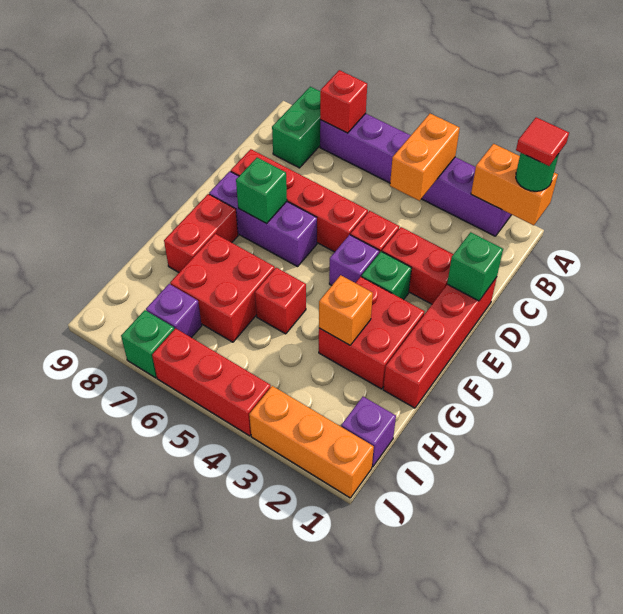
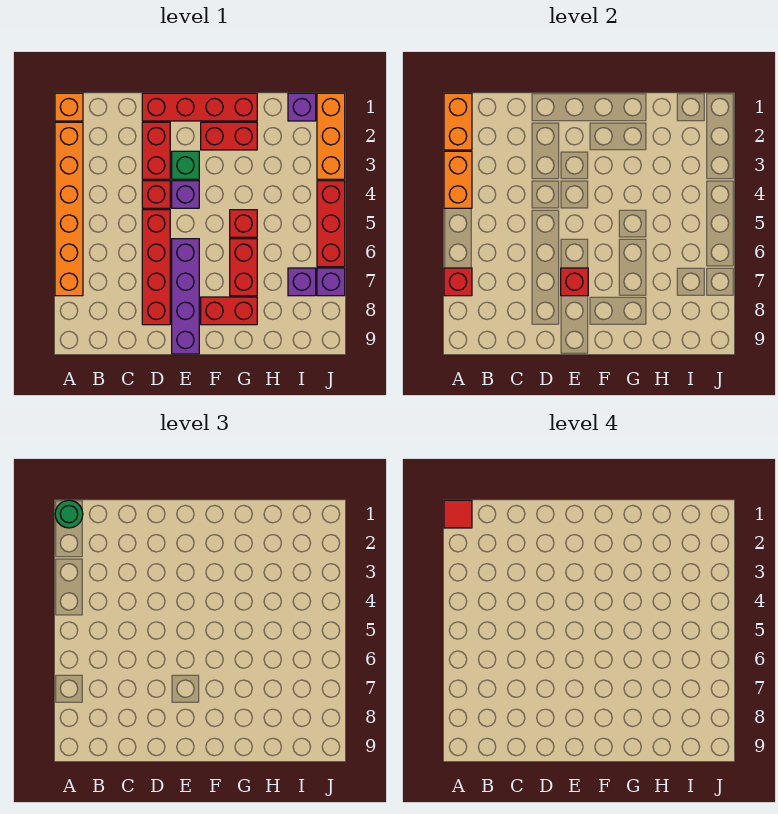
purple 1x6 brick [320,114,512,236] -> orange 1x6 brick [55,122,83,296]
orange 1x2 brick [390,114,460,201] -> orange 1x2 brick turned to [444,151,472,208]
green 1x2 brick [272,87,320,168] -> none
green 1x1 brick [447,232,503,301] -> none
purple 1x3 brick [209,171,317,267] -> purple 1x4 brick [172,239,199,354]
green 1x1 brick [236,158,287,224] -> red 1x1 brick [561,268,588,296]
red 2x2 brick [319,277,425,389] -> red 1x2 brick [201,122,257,150]
orange 1x1 brick [319,275,373,345] -> orange 1x1 brick moved to [55,93,83,121]
red 2x2 brick [170,234,275,342] -> red 1x2 brick [230,239,257,296]
green 1x1 brick [121,310,174,378] -> purple 1x1 brick [317,268,345,296]

